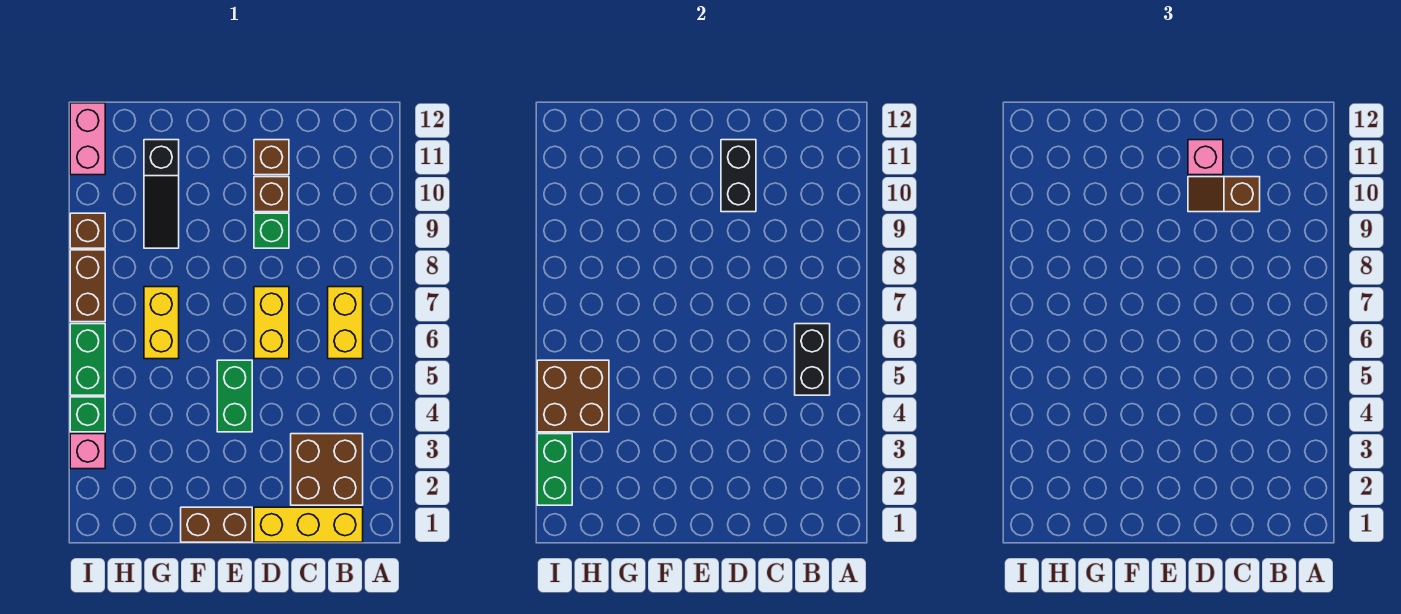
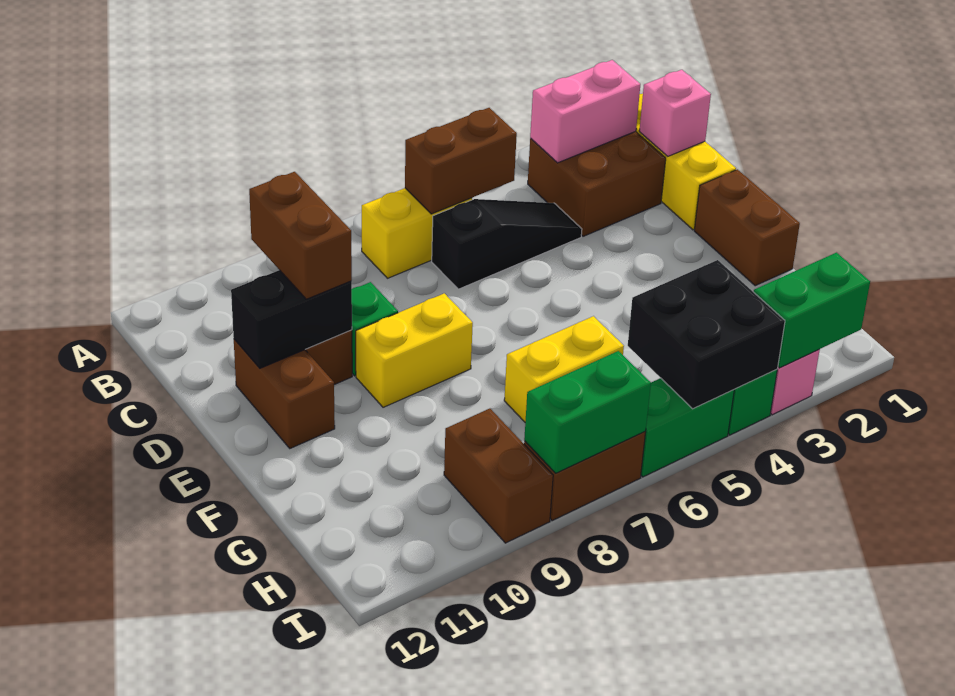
black 1x2 brick [795,324,830,395] -> brown 1x2 brick [405,108,517,214]
brown 1x2 slope [1188,177,1260,212] -> brown 1x2 brick [249,172,352,299]
yellow 1x2 brick [254,287,289,359] -> yellow 1x2 brick moved to [356,293,473,407]
brown 1x1 brick [254,140,289,175] -> brown 1x2 brick [234,339,335,448]
pink 1x1 brick [1188,140,1223,175] -> pink 1x1 brick moved to [639,70,711,156]
green 1x2 brick [217,360,252,432] -> green 1x2 brick moved to [524,351,651,473]
black 1x3 slope [144,140,179,248] -> black 1x3 slope moved to [432,199,582,289]
brown 2x2 brick [537,360,609,432] -> black 2x2 brick [628,260,785,409]
brown 1x1 brick [70,213,105,248] -> brown 1x2 brick [444,409,553,543]
pink 1x2 brick [70,103,105,175] -> pink 1x2 brick moved to [530,60,640,163]

